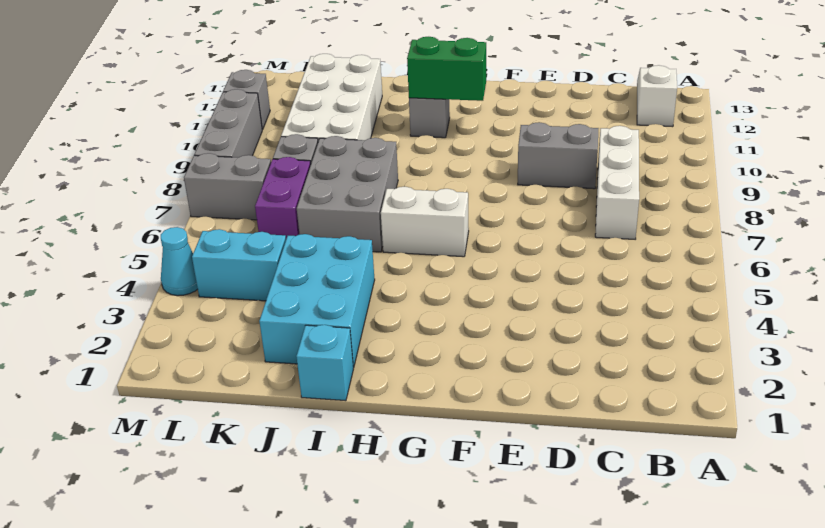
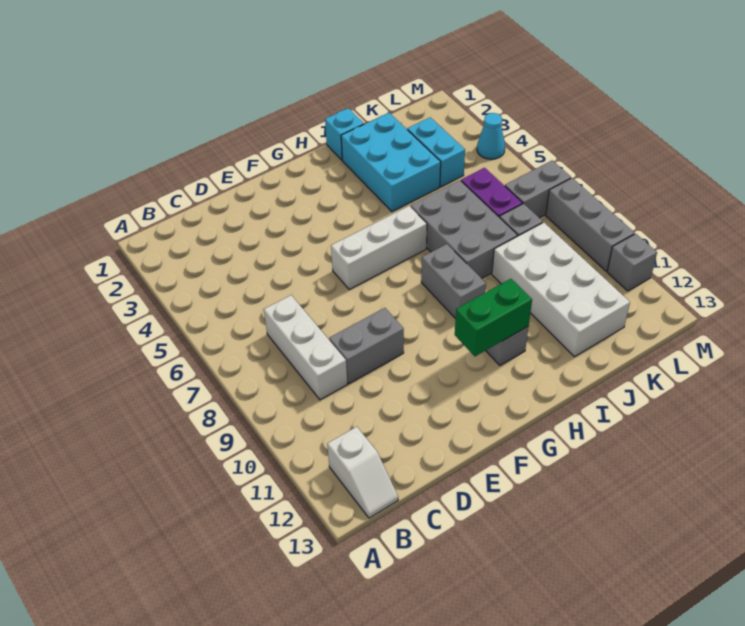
white 1x2 brick [381,187,469,257] -> white 1x3 brick [331,206,427,289]
none -> grey 1x2 brick [421,244,486,319]
cyan 1x2 brick [192,229,286,301] -> cyan 1x2 brick turned to [407,117,465,187]

